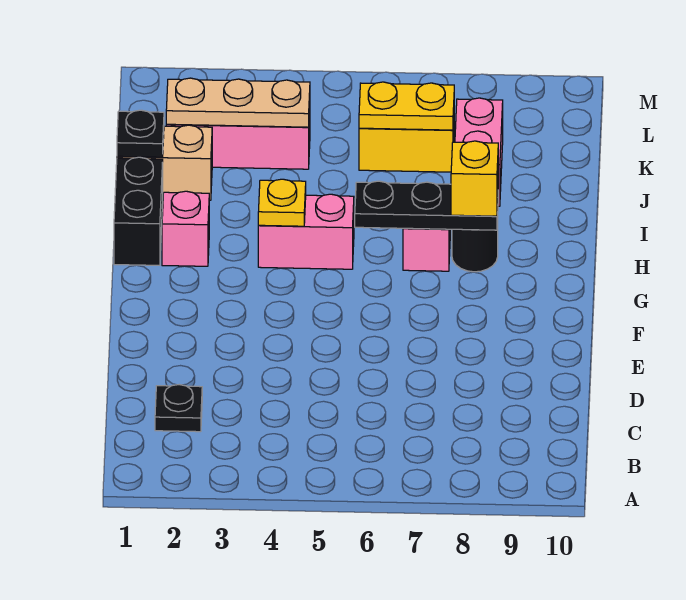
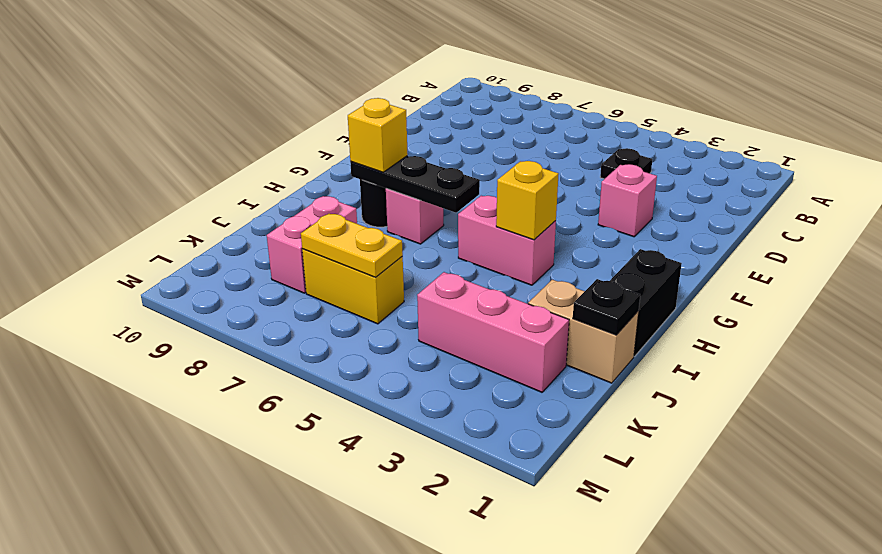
black 1x1 plate [155,385,202,432] -> black 1x1 plate moved to [600,148,652,179]
pink 1x1 brick [162,191,209,266] -> pink 1x1 brick moved to [598,164,657,237]
yellow 1x1 plate [258,179,306,226] -> yellow 1x1 brick [496,161,559,240]
tan 1x3 plate [166,78,310,127] -> none

